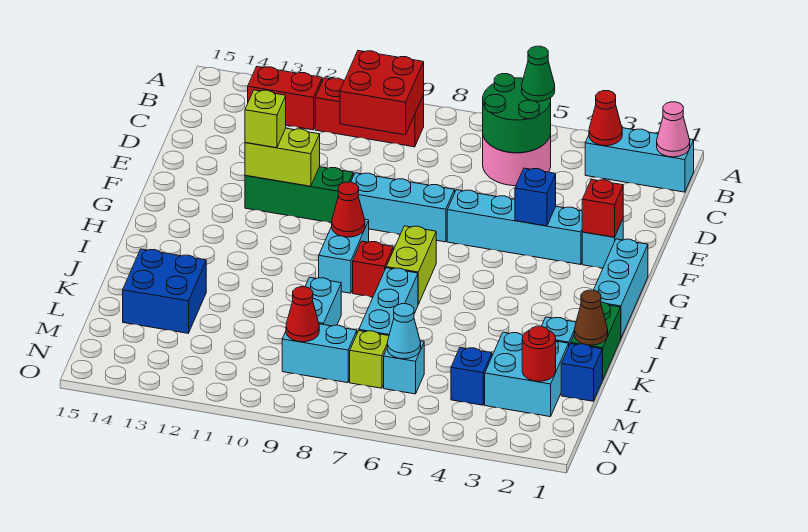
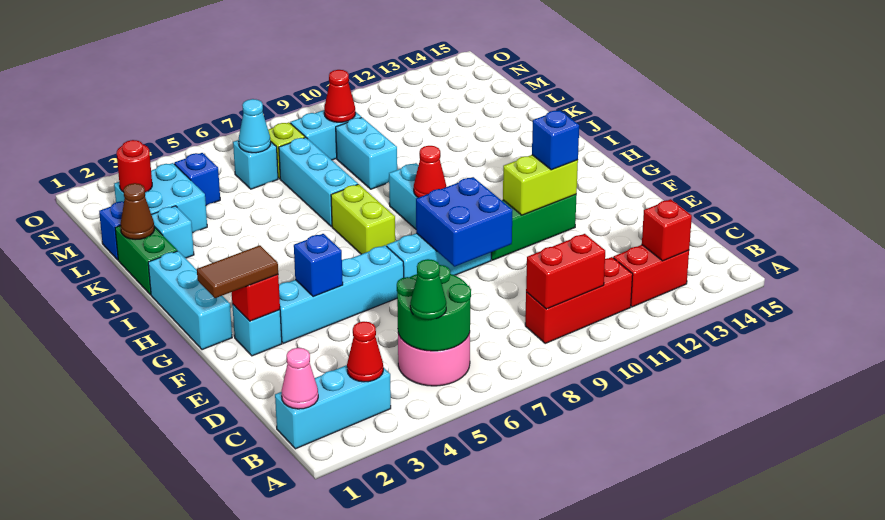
red 2x2 brick [340,51,424,135] -> red 1x2 brick [526,234,605,309]
none -> brown 1x2 tile [197,245,278,298]
lime 1x1 brick [245,90,286,148] -> blue 1x1 brick [532,110,579,170]
red 1x1 brick [353,241,393,297] -> red 1x1 brick moved to [642,199,692,261]
blue 2x2 brick [123,249,206,333] -> blue 2x2 brick moved to [416,177,512,267]

